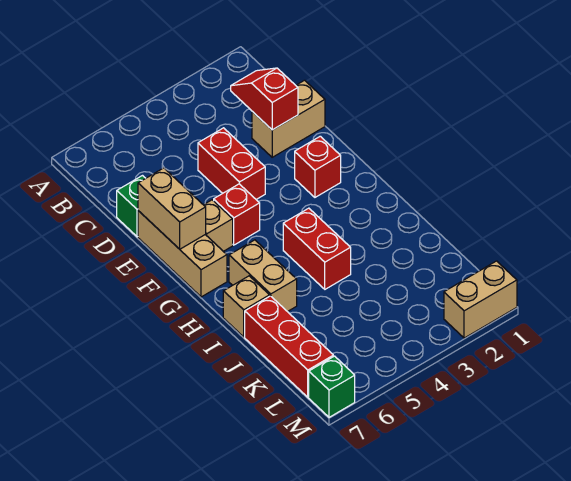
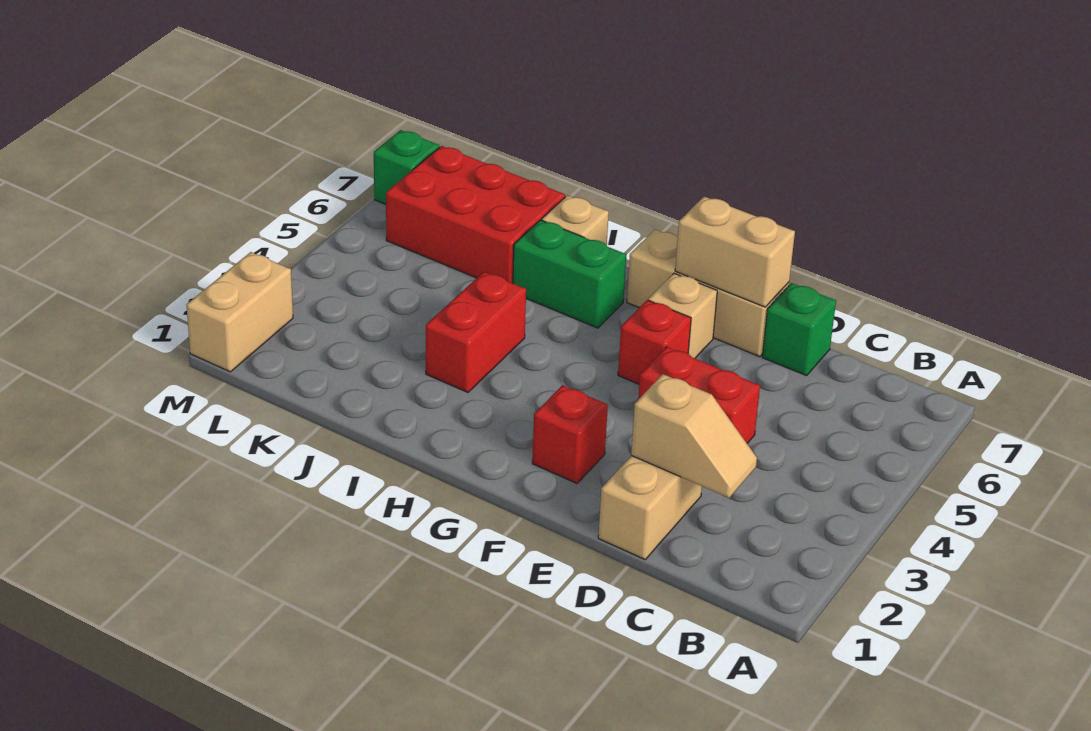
red 1x2 slope [231,68,298,130] -> tan 1x2 slope [631,374,757,498]
red 1x2 brick [283,208,351,289] -> red 1x2 brick turned to [426,272,526,392]
tan 1x2 brick [229,240,297,312] -> green 1x2 brick [513,220,626,328]
red 1x3 brick [245,296,333,397] -> red 2x3 brick [386,146,565,283]

